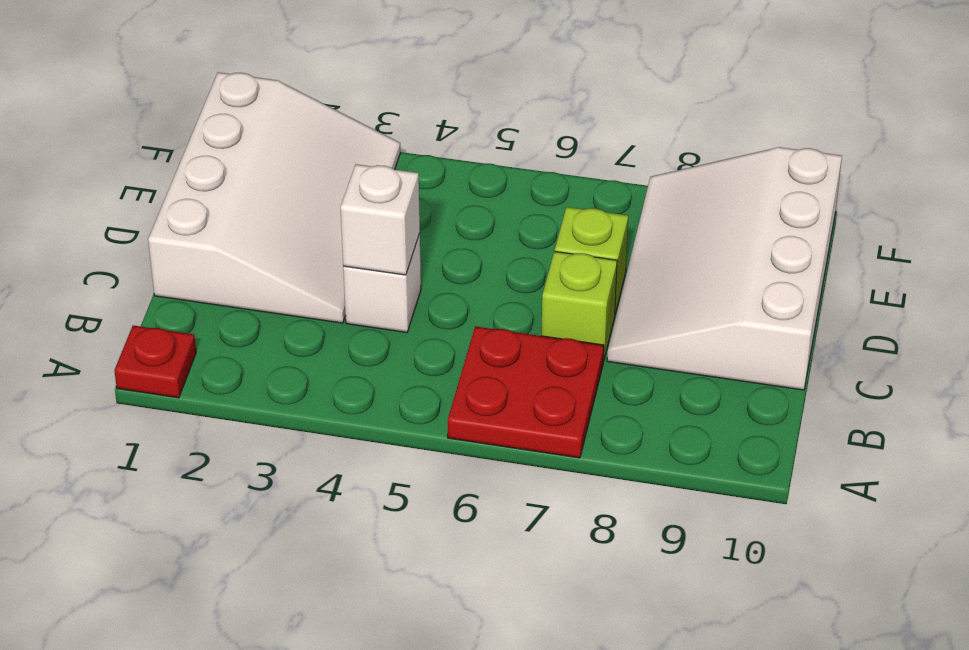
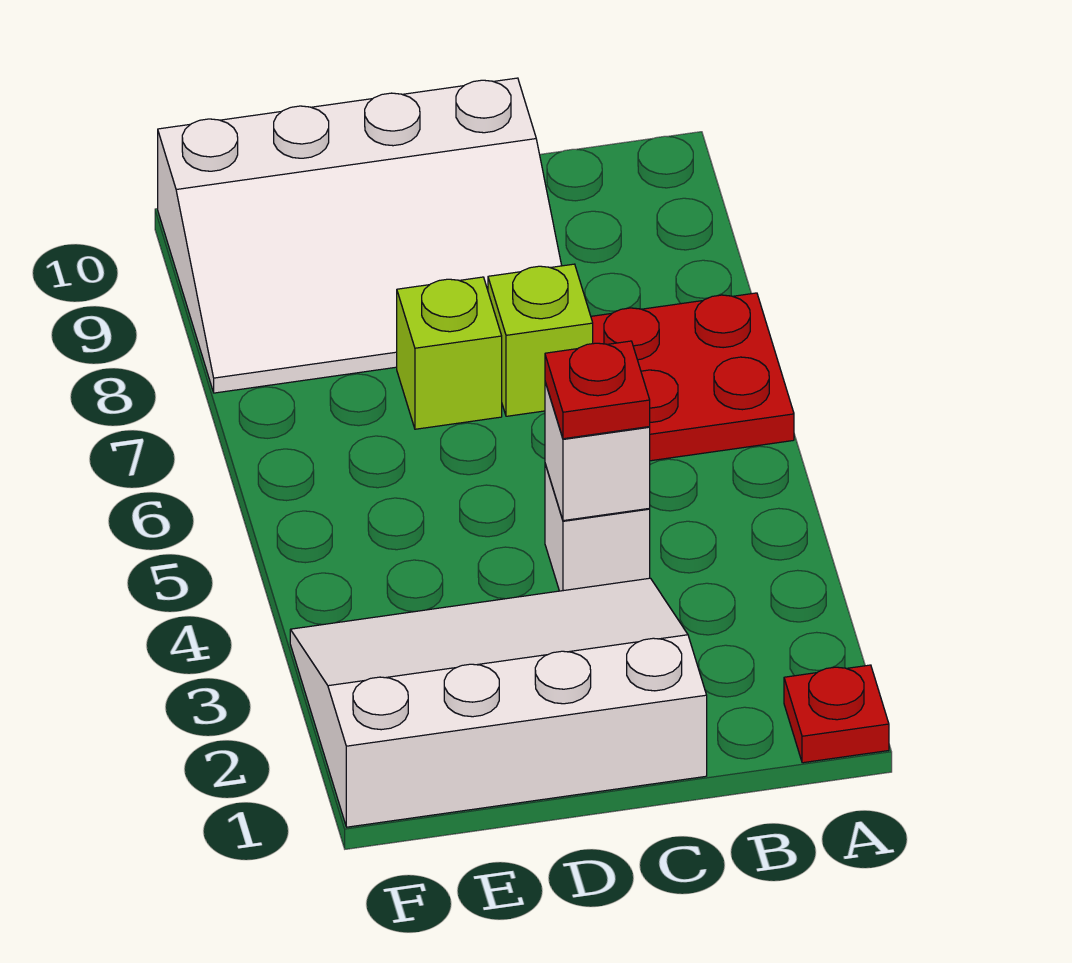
none -> red 1x1 plate [545,341,650,439]

